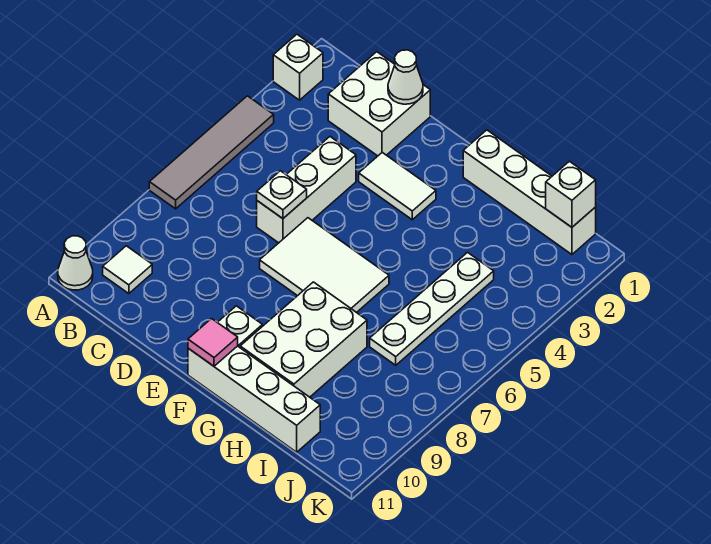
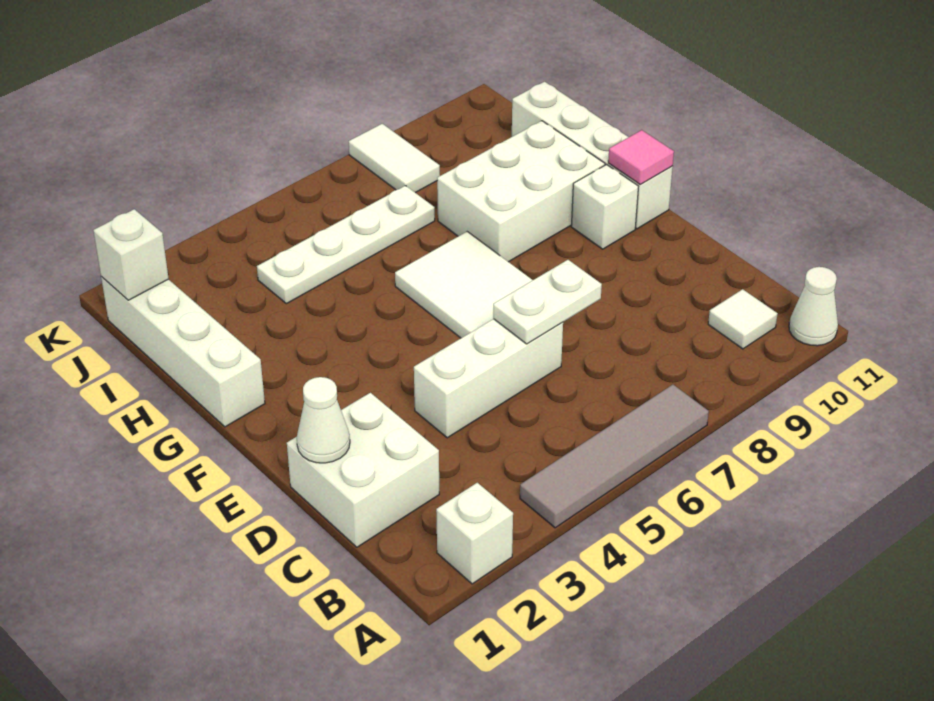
white 1x1 plate [257,171,307,219] -> white 1x2 plate [493,260,602,344]
white 1x2 tile [359,152,436,220] -> white 1x2 tile moved to [349,124,440,193]

